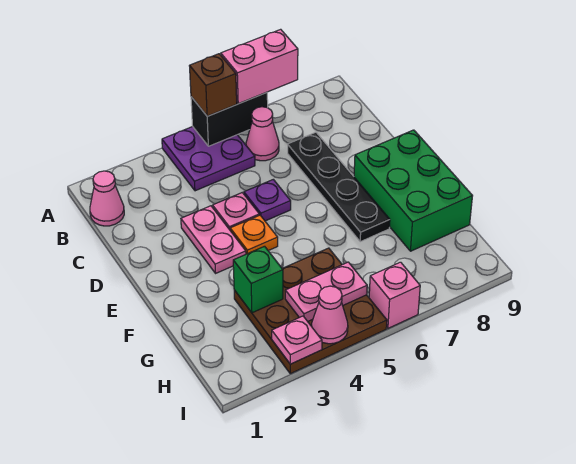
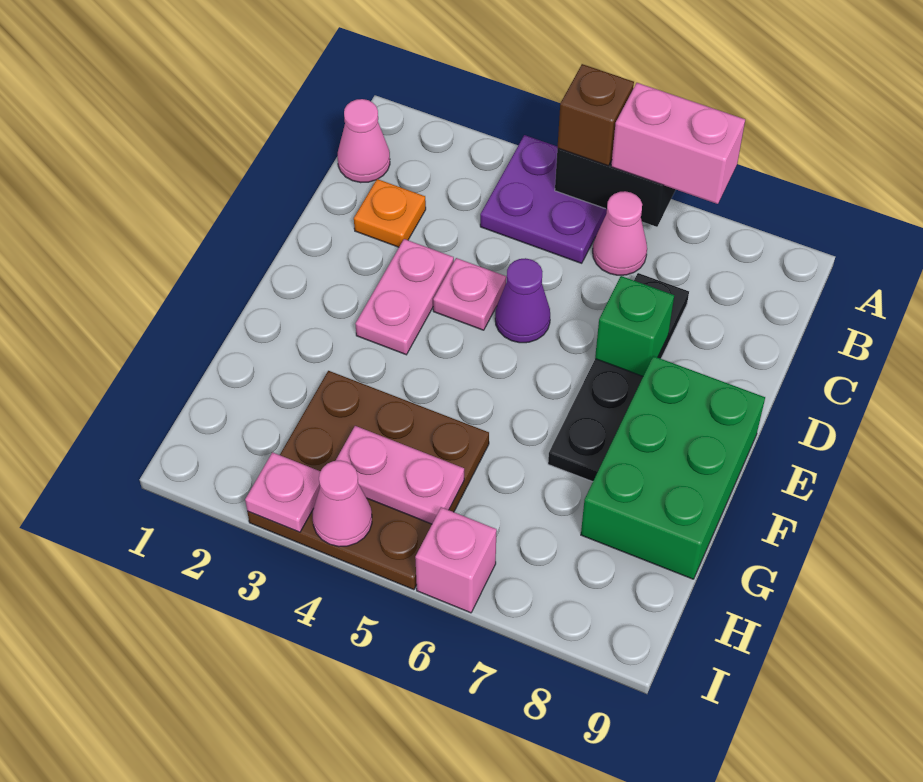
purple 1x1 plate [244,179,291,221] -> purple 1x1 cone [495,258,550,343]
orange 1x1 plate [230,215,278,254] -> orange 1x1 plate moved to [354,179,426,247]
green 1x1 brick [233,246,283,313] -> green 1x1 brick moved to [595,276,674,376]

